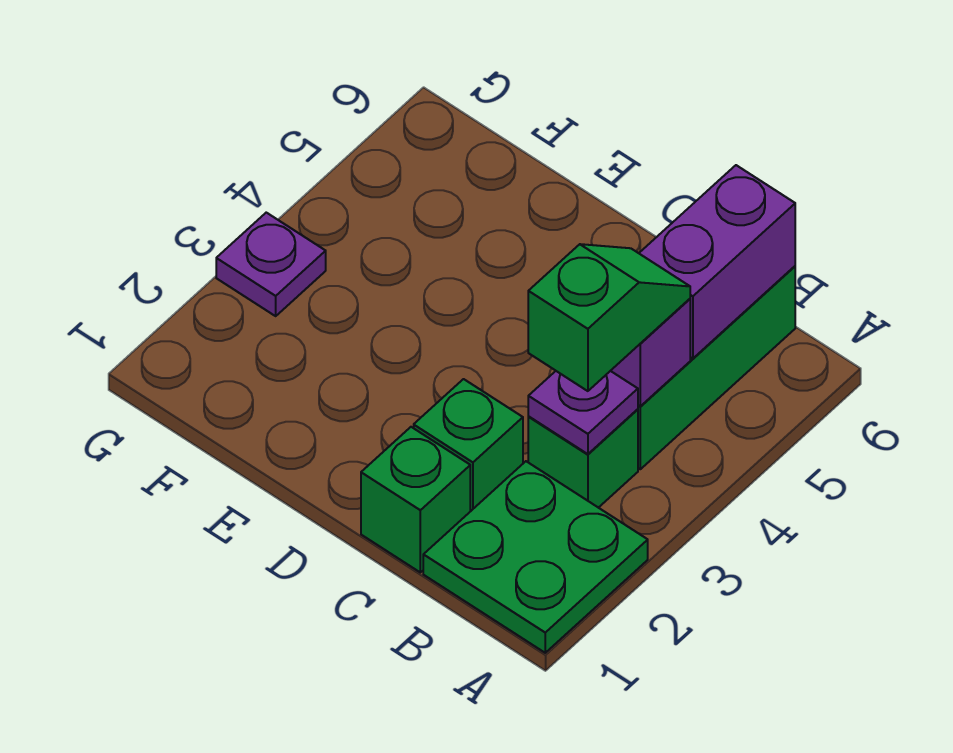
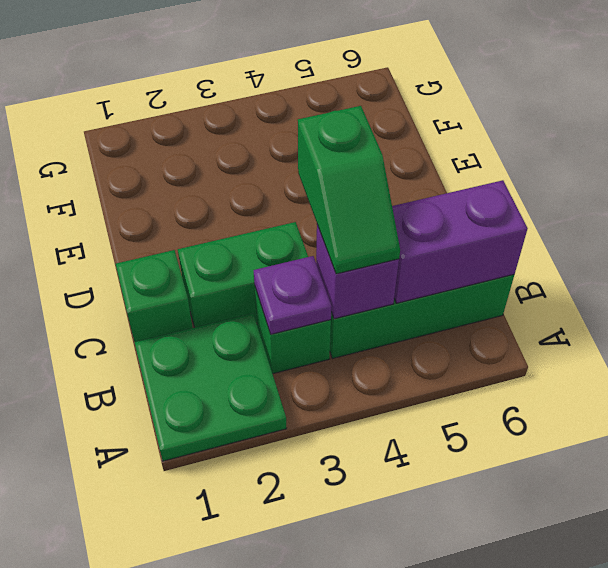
green 1x2 slope [528,244,690,391] -> green 1x2 slope turned to [298,106,400,274]
green 1x1 brick [414,379,523,511] -> green 1x2 brick [178,222,308,327]
purple 1x1 plate [216,213,326,316] -> none

